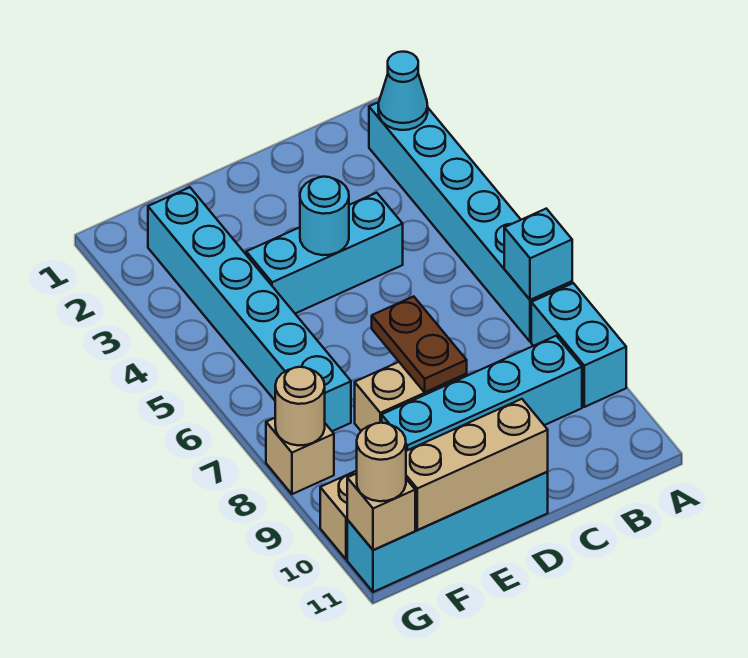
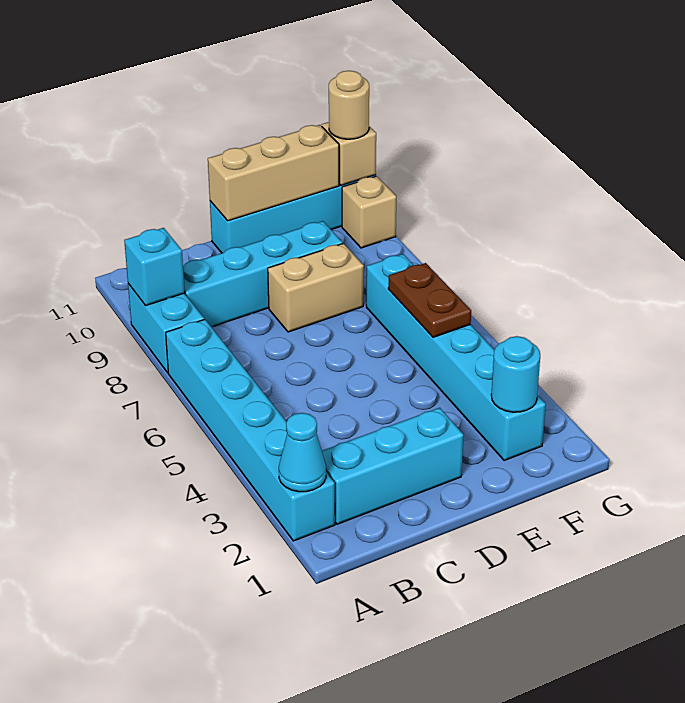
cyan 1x1 brick [504,209,572,300] -> cyan 1x1 brick moved to [124,228,185,306]
cyan 1x3 brick [246,193,403,313] -> cyan 1x3 brick moved to [322,408,464,524]
cyan 1x1 round brick [300,177,349,255] -> cyan 1x1 round brick moved to [491,336,540,412]
brown 1x2 plate [372,296,467,392] -> brown 1x2 plate moved to [388,263,471,337]
tan 1x1 brick [266,418,334,494] -> none
tan 1x1 round brick [275,367,325,445] -> none

